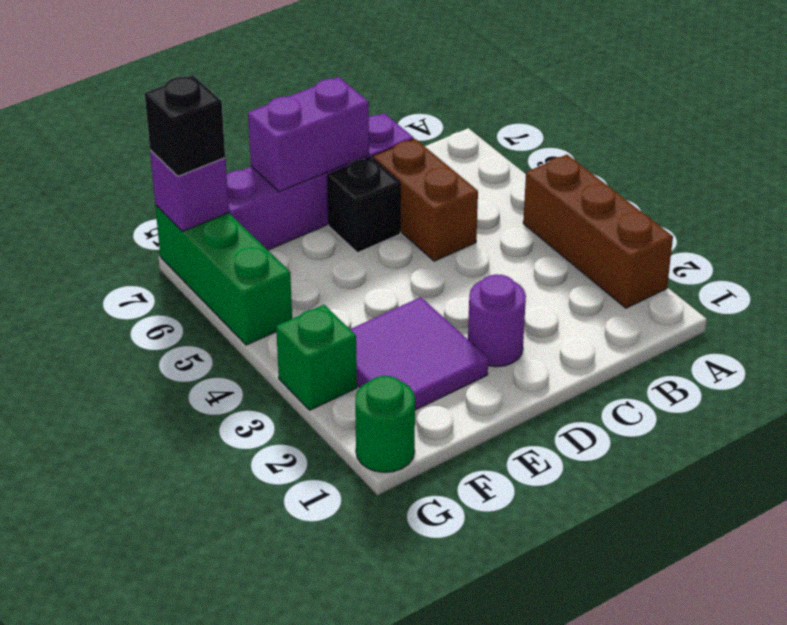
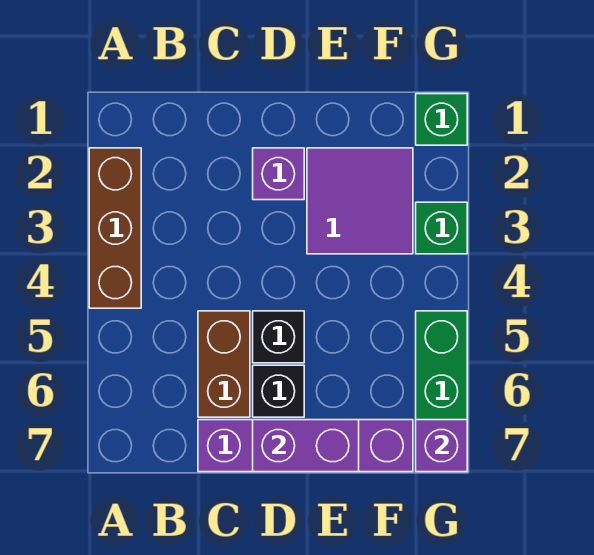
purple 1x1 round brick [468,274,526,367] -> purple 1x1 brick [253,148,304,200]
green 1x1 round brick [355,376,415,473] -> green 1x1 brick [416,94,467,145]
black 1x1 brick [145,75,225,176] -> black 1x1 brick moved to [253,311,304,363]

